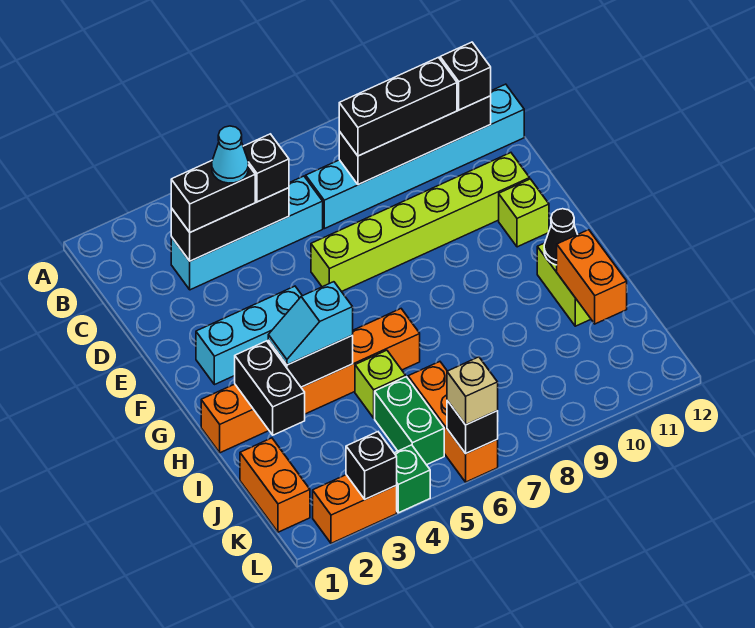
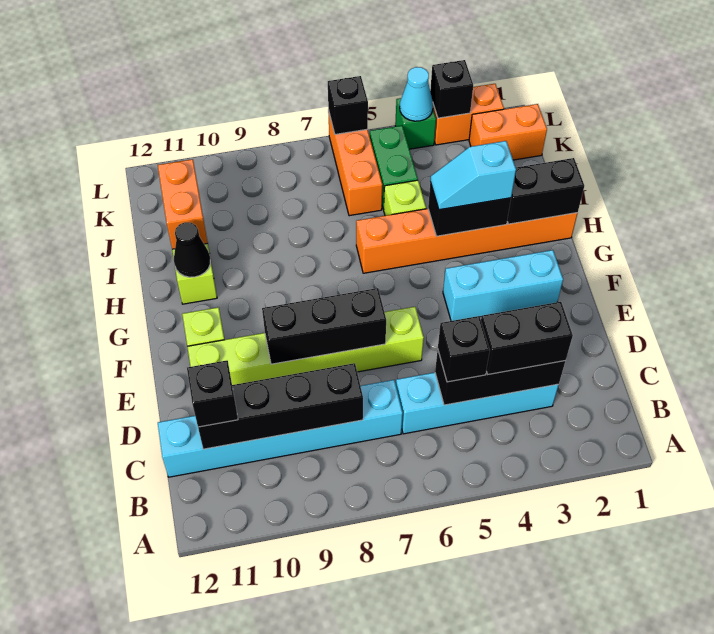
cyan 1x1 cone [212,126,248,183] -> cyan 1x1 cone moved to [400,67,433,121]
black 1x3 brick [339,57,457,156] -> black 1x3 brick moved to [262,288,386,364]
black 1x2 brick [235,341,305,435] -> black 1x2 brick turned to [507,158,584,224]
cyan 1x2 slope [268,282,353,365] -> cyan 1x2 slope turned to [430,141,516,210]
orange 1x2 brick [240,438,310,532] -> orange 1x2 brick turned to [469,104,547,160]
tan 1x1 brick [447,357,498,425] -> none

